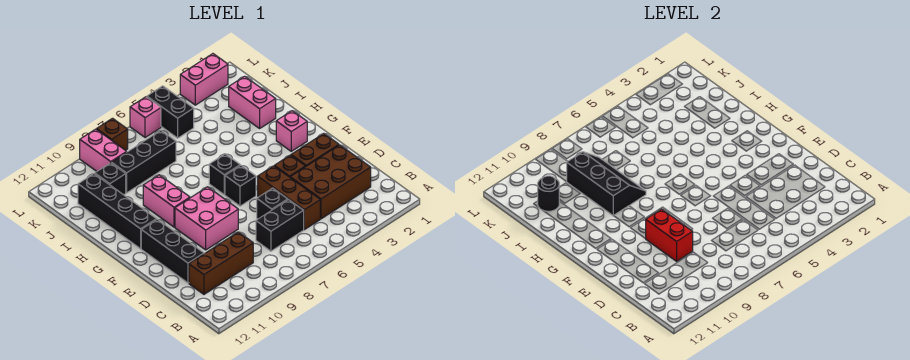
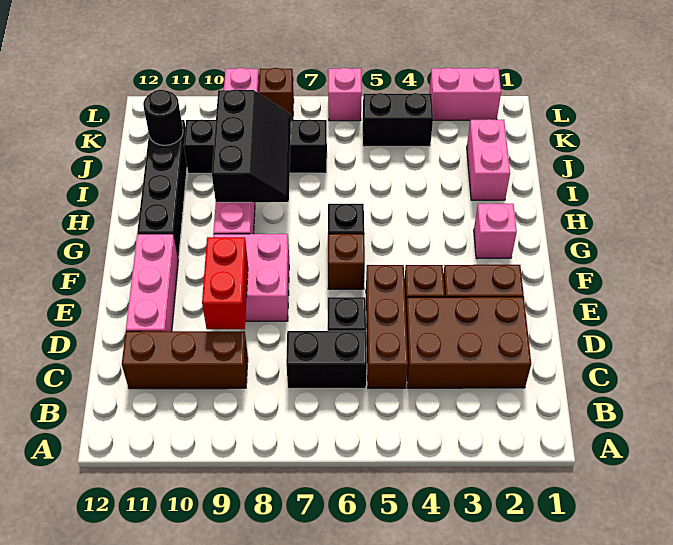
black 1x3 brick [141,219,204,283] -> pink 1x3 brick [126,234,178,331]
black 1x1 brick [225,165,256,206] -> brown 1x1 brick [328,234,365,289]
black 1x2 brick [147,86,194,138] -> black 1x2 brick turned to [363,93,433,146]

